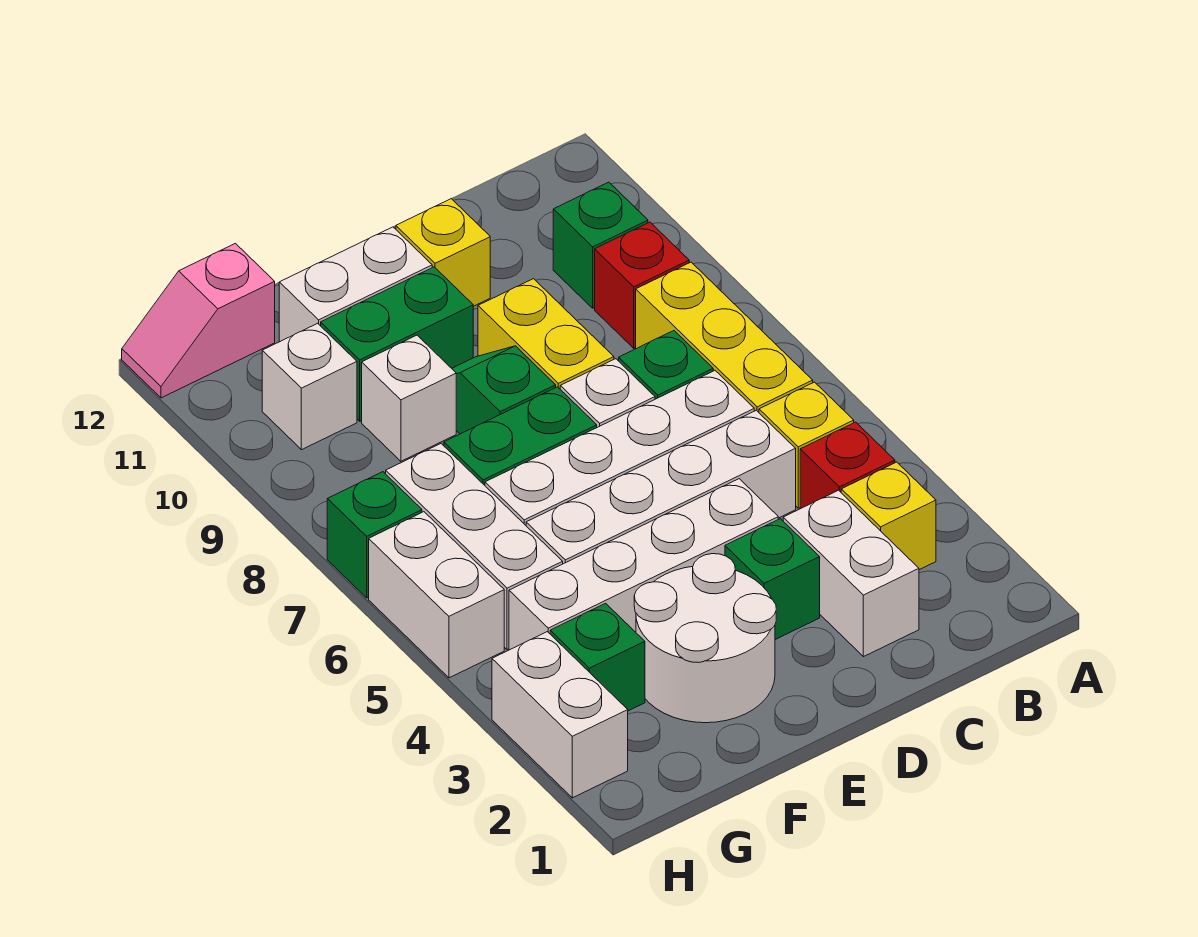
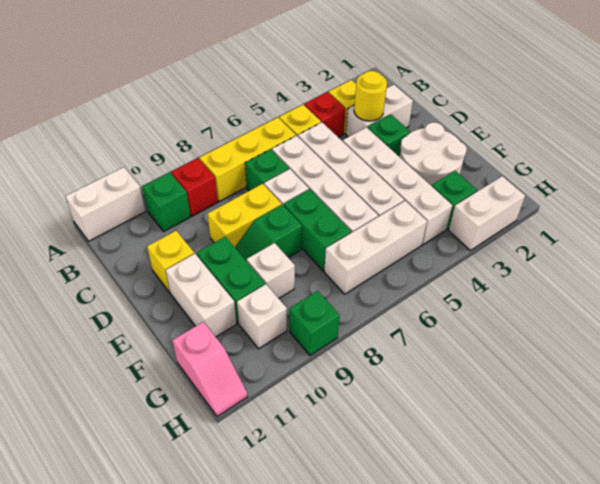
none -> yellow 1x1 round brick [354,71,387,121]
white 1x2 brick [369,512,504,678] -> white 1x2 brick moved to [65,167,145,241]
green 1x1 brick [327,472,422,598] -> green 1x1 brick moved to [289,291,340,356]

